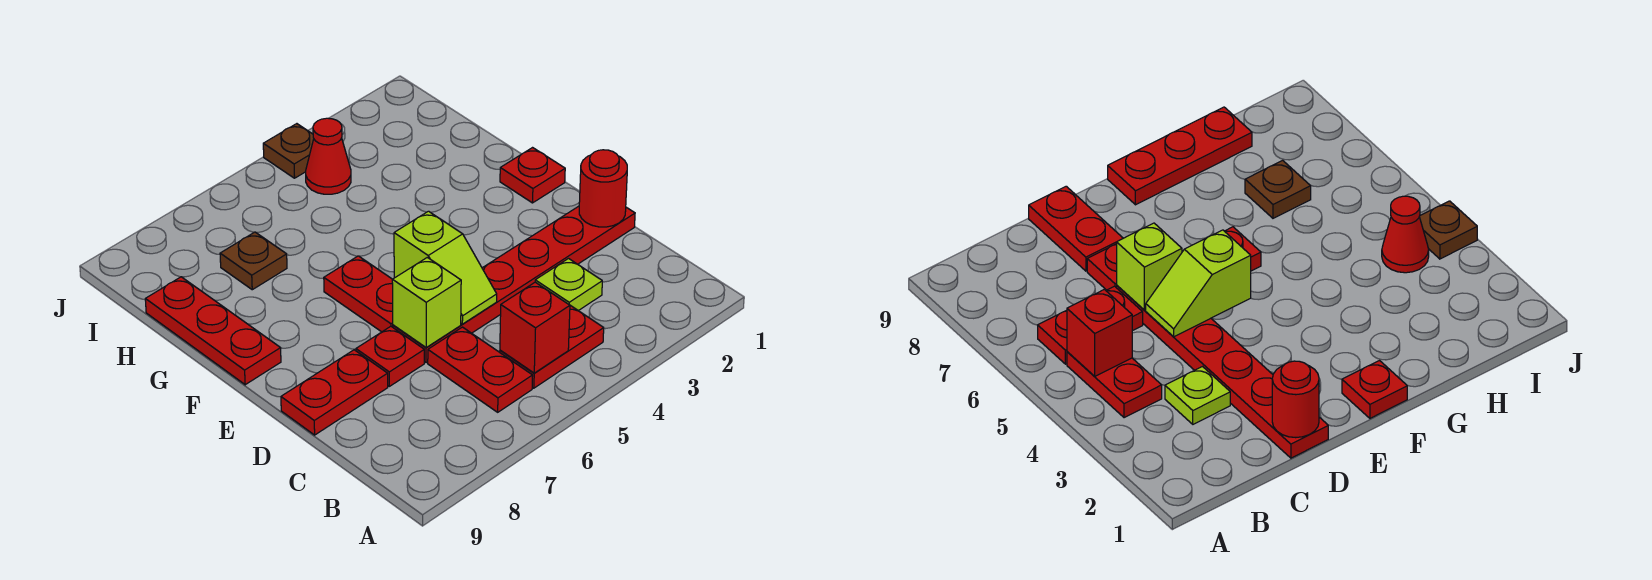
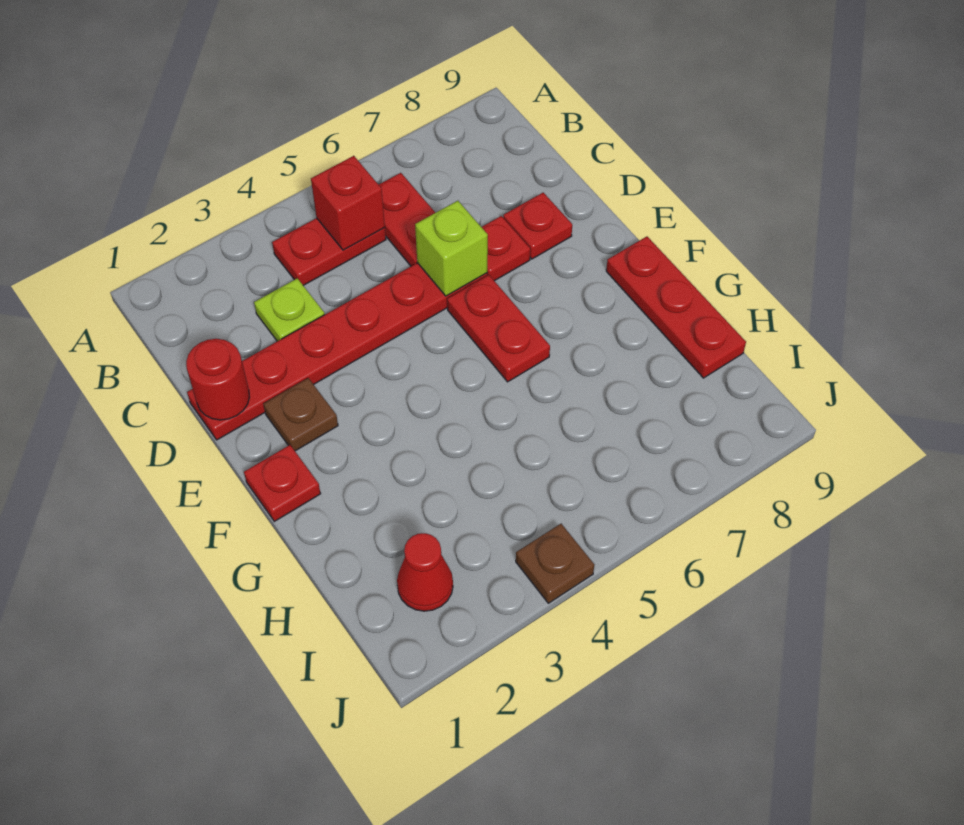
lime 1x2 slope [394,211,497,324] -> none
red 1x2 plate [281,350,388,435] -> red 1x1 plate [503,193,572,259]
brown 1x1 plate [220,232,287,290] -> brown 1x1 plate moved to [263,378,338,451]
red 1x1 cone [306,118,351,194] -> red 1x1 cone moved to [397,533,453,611]

